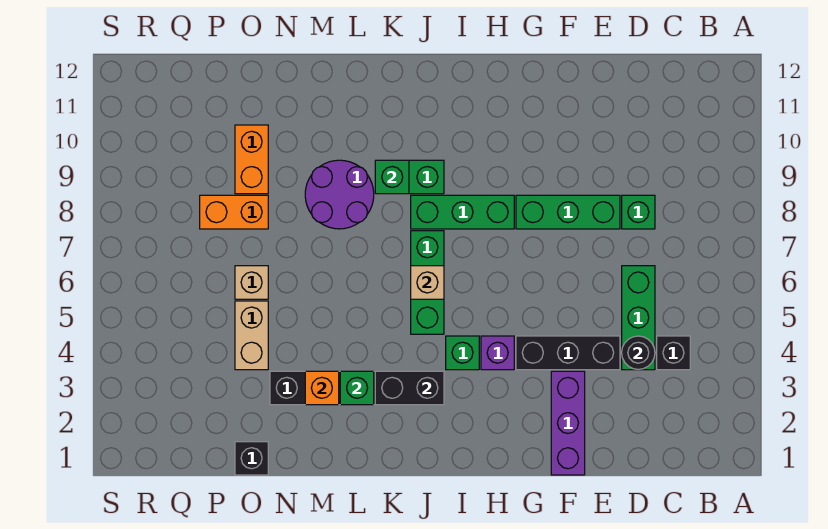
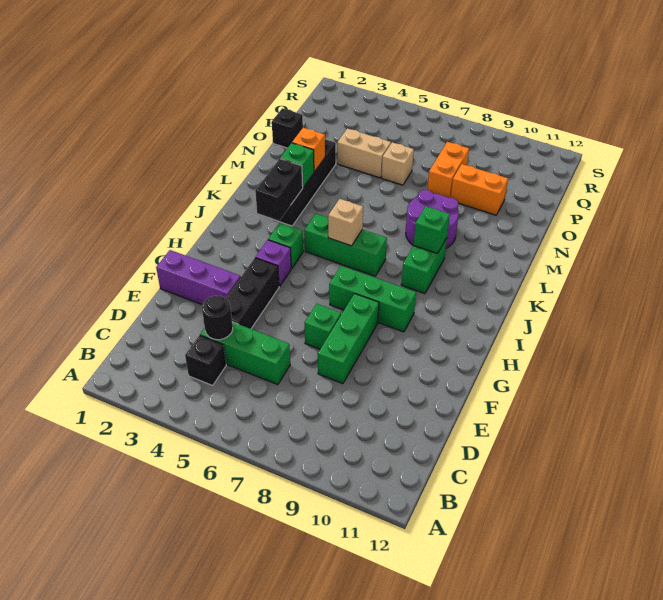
green 1x1 brick [622,195,655,229] -> green 1x1 brick moved to [304,304,341,349]
green 1x3 brick [411,195,514,229] -> green 1x3 brick turned to [329,266,416,332]

